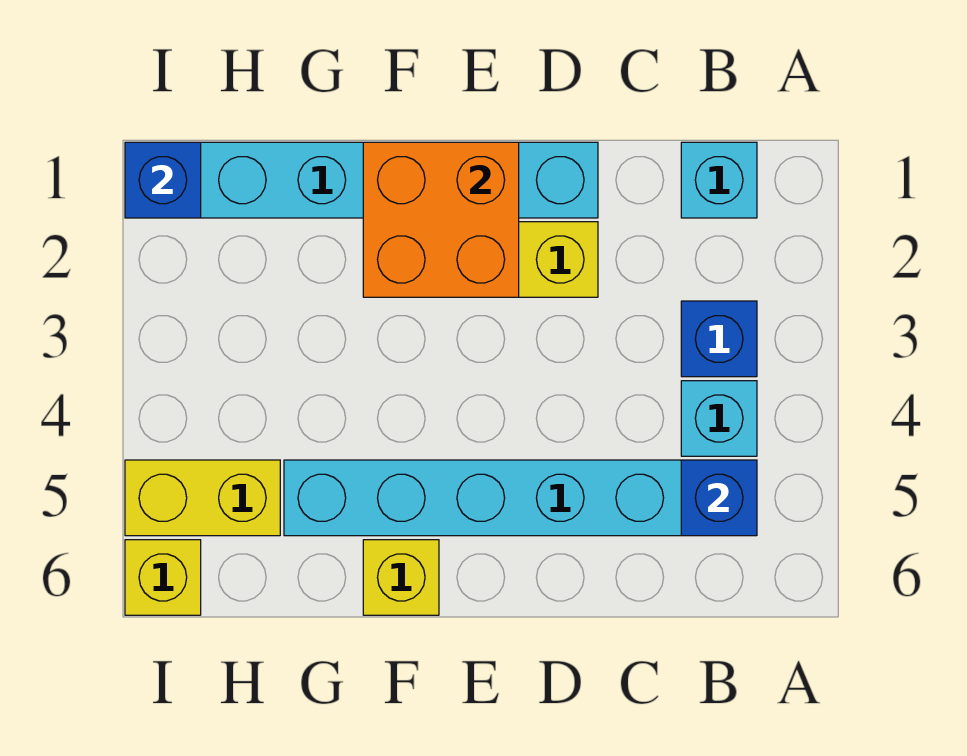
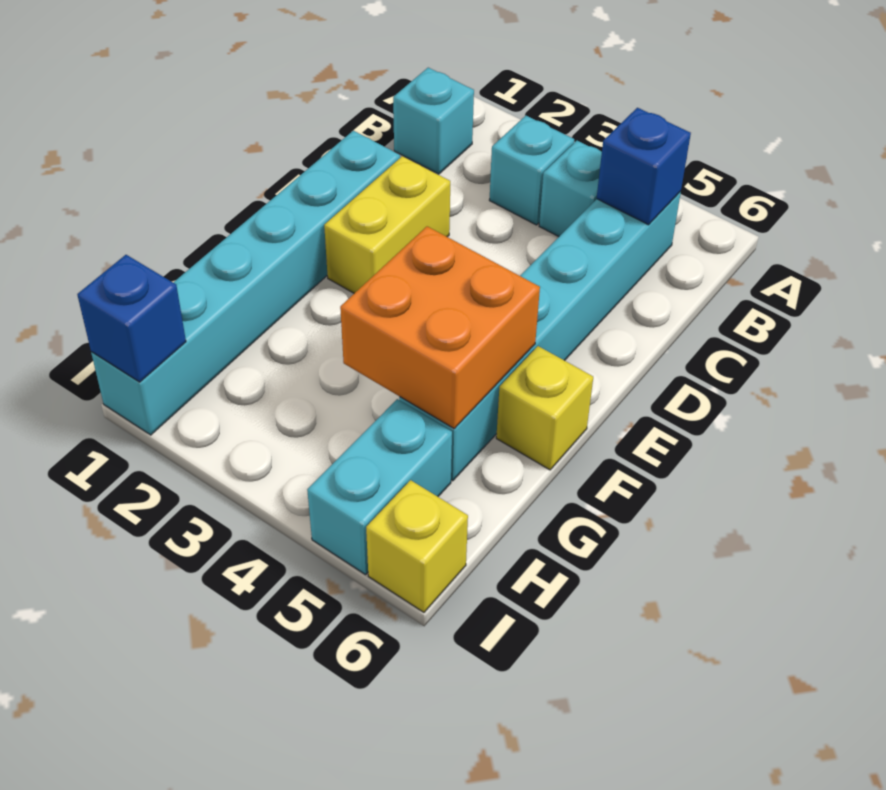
blue 1x1 brick [681,301,757,377] -> cyan 1x1 brick [489,116,574,225]
orange 2x2 brick [363,142,519,297] -> orange 2x2 brick moved to [340,226,540,429]
yellow 1x2 brick [125,460,280,536] -> cyan 1x2 brick [307,399,452,575]

